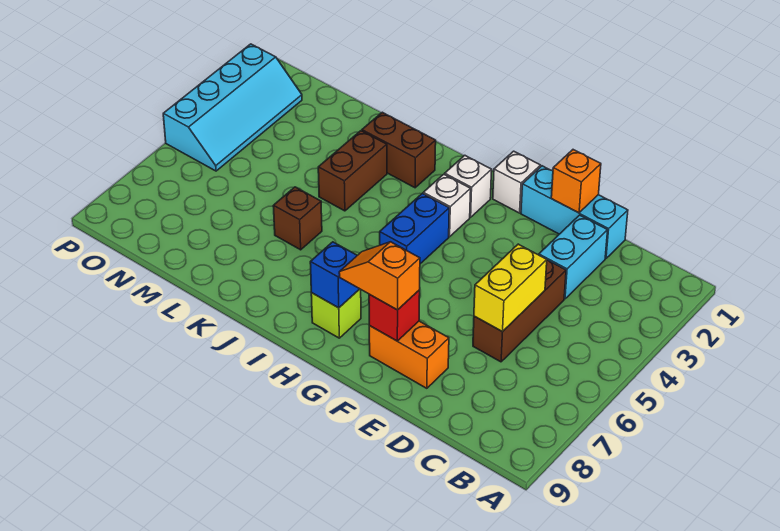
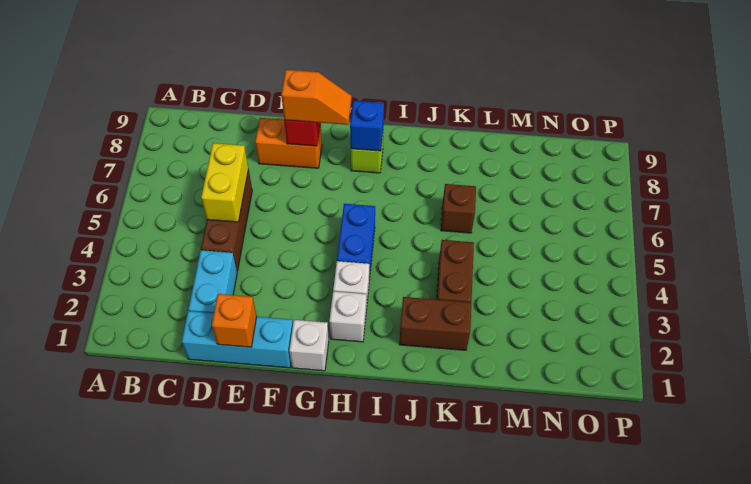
cyan 2x4 slope [163,44,302,171] -> none

